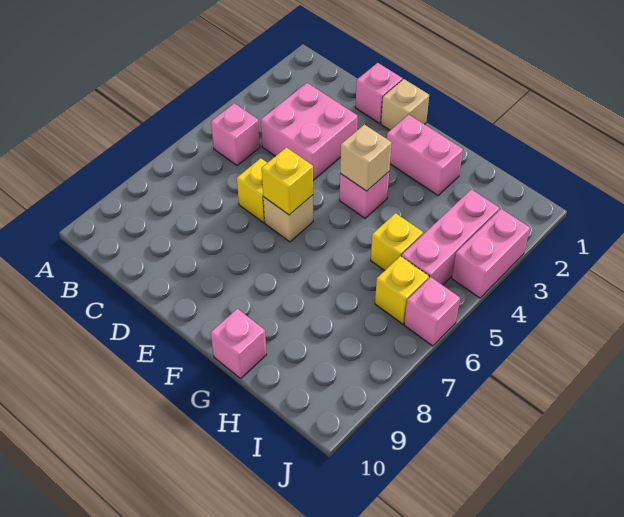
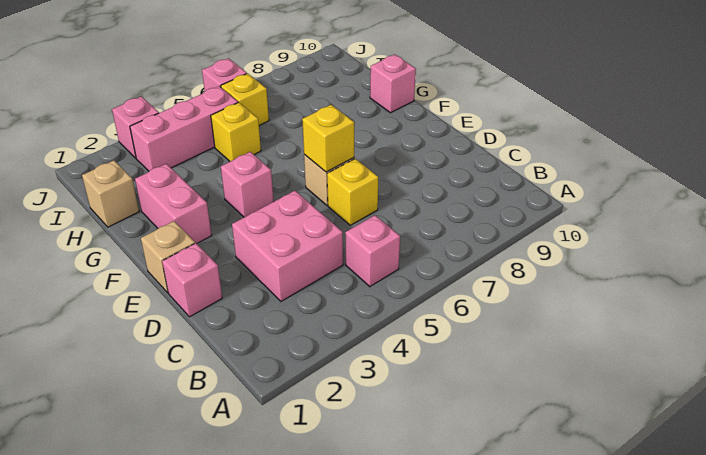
tan 1x1 brick [340,125,392,191] -> tan 1x1 brick moved to [82,160,139,227]
pink 1x2 brick [452,209,530,298] -> pink 1x1 brick [112,96,159,158]

